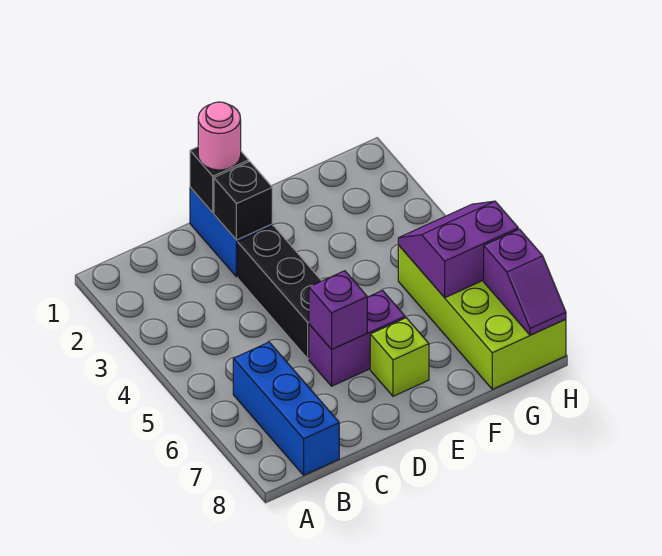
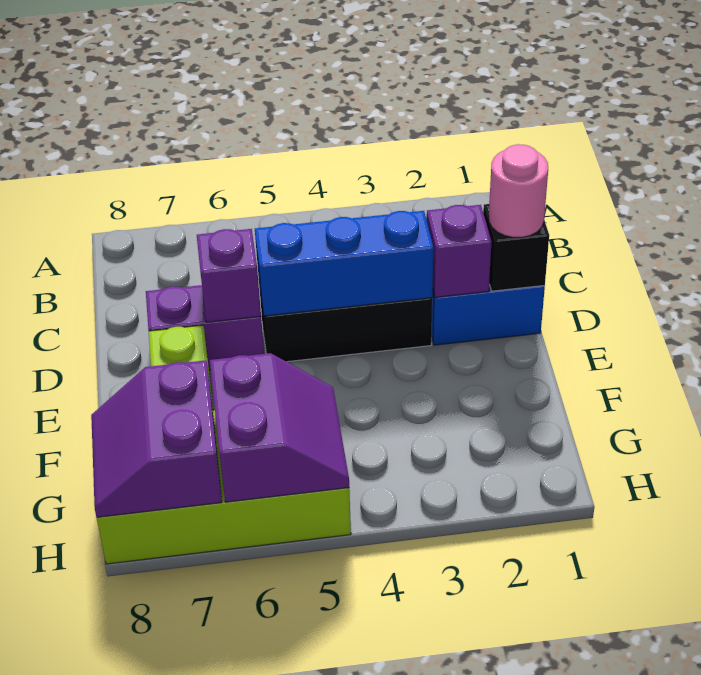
blue 1x3 brick [233,342,339,475] -> blue 1x3 brick moved to [255,211,433,316]
black 1x1 brick [214,161,272,240] -> purple 1x1 brick [427,205,492,297]
purple 1x2 brick [309,291,405,386] -> purple 1x2 brick turned to [146,285,264,370]
purple 1x2 slope [484,229,566,335] -> purple 2x2 slope [91,360,222,517]

